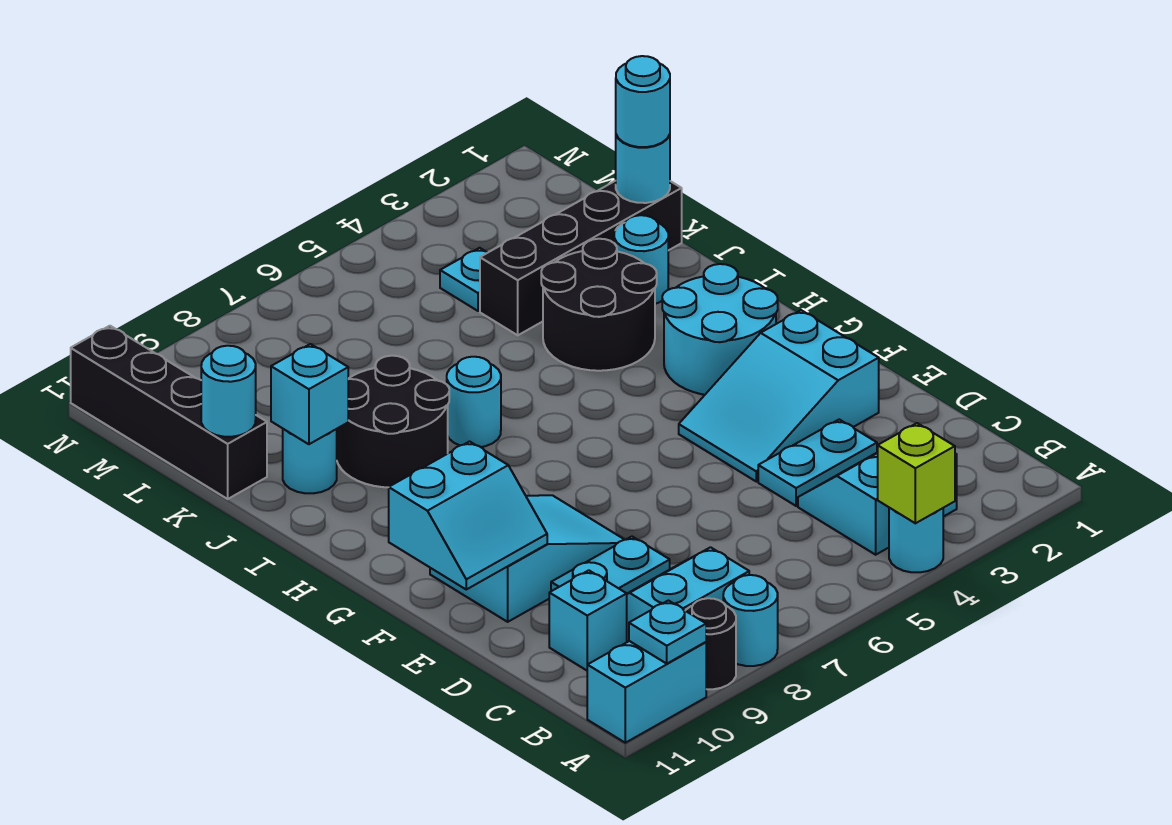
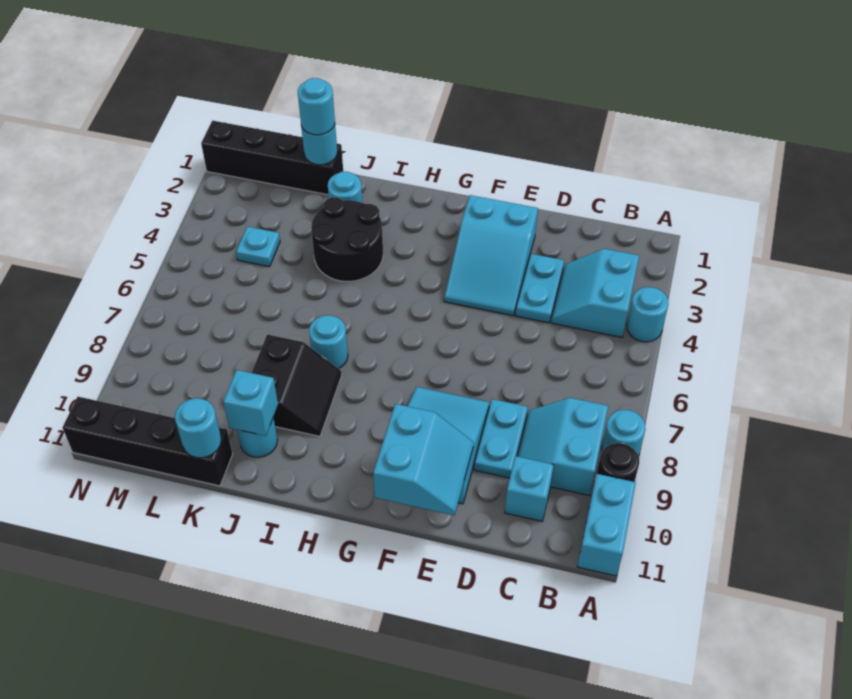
lime 1x1 brick [878,423,955,523] -> none
cyan 1x1 plate [629,601,706,664] -> none
cyan 2x2 round brick [662,264,778,395] -> none
black 2x2 round brick [337,356,449,487] -> black 2x2 slope [252,334,342,436]
black 1x4 brick [480,181,682,335] -> black 1x4 brick turned to [201,121,343,195]

